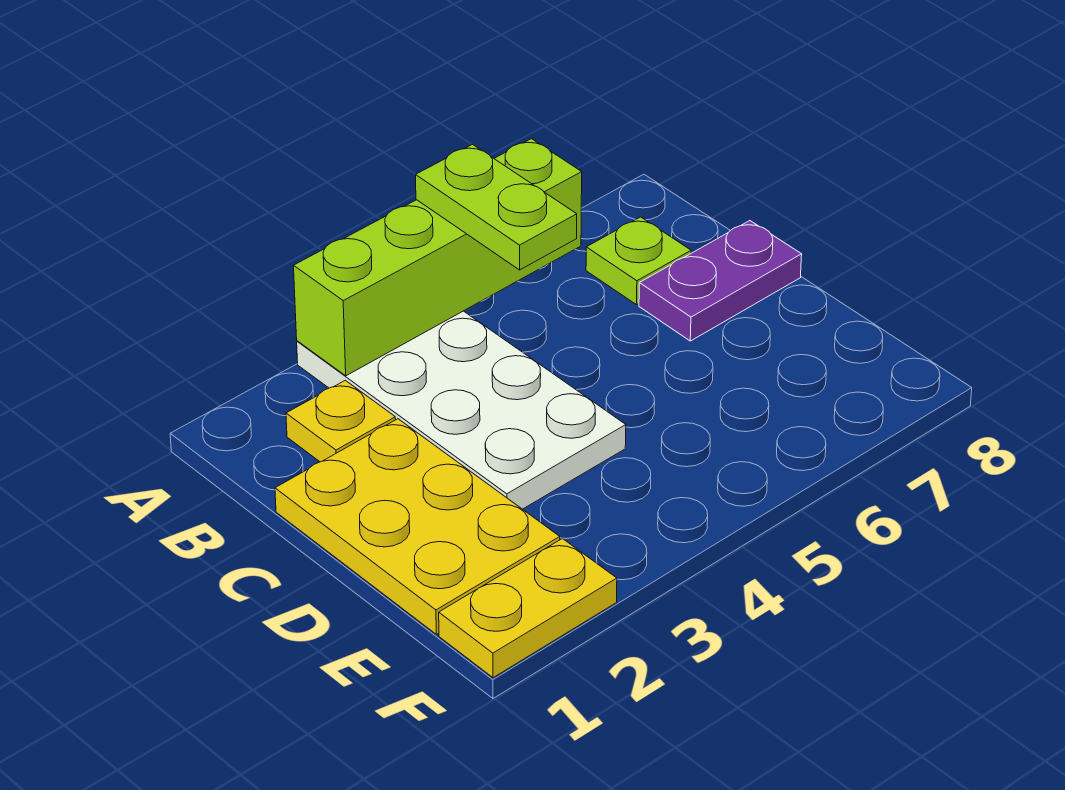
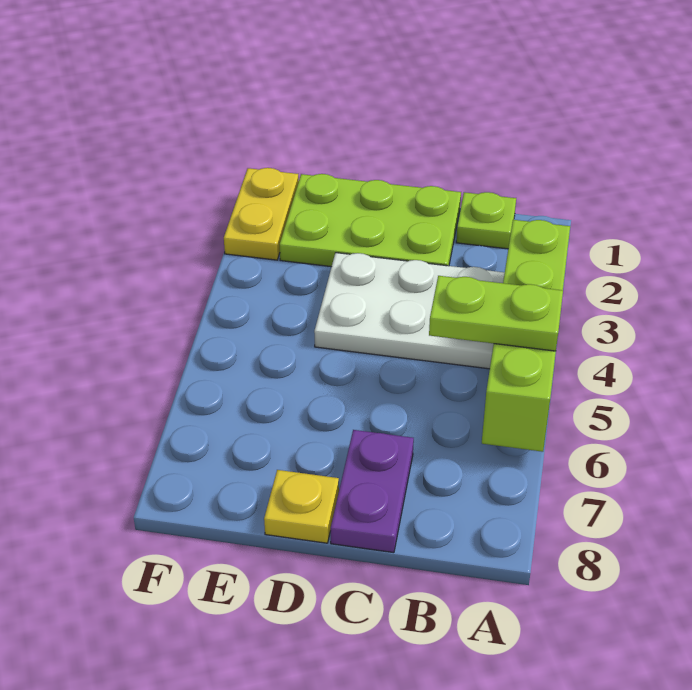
yellow 1x1 plate [286,380,395,462] -> yellow 1x1 plate moved to [264,470,339,543]
lime 1x1 plate [586,217,691,305] -> lime 1x1 plate moved to [456,192,516,249]
yellow 2x3 plate [275,419,560,634] -> lime 2x3 plate [280,174,461,267]

